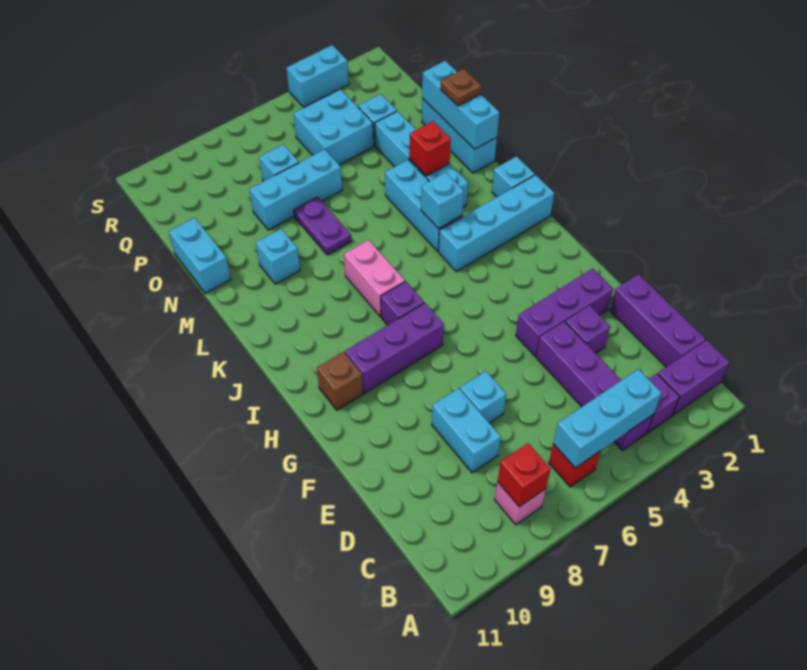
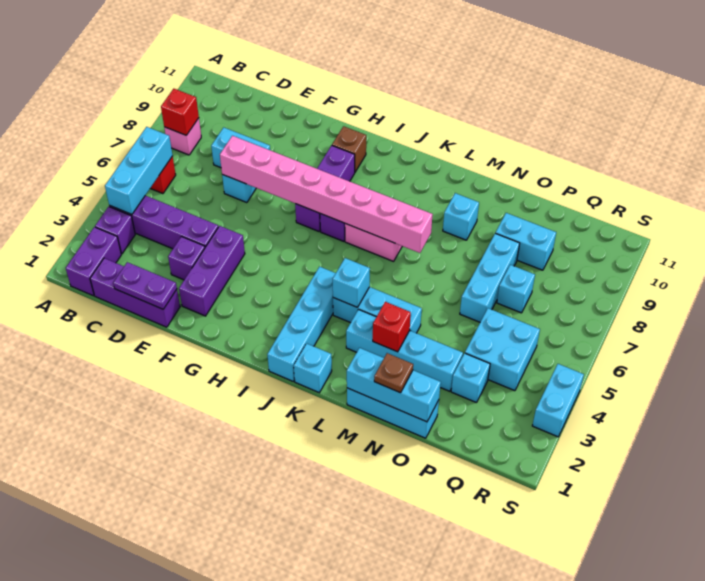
none -> pink 1x8 brick [220,136,433,253]
purple 1x2 plate [294,197,351,255] -> purple 1x2 plate moved to [113,262,177,309]
cyan 1x2 brick [169,218,231,293] -> cyan 1x2 brick moved to [496,213,556,270]

